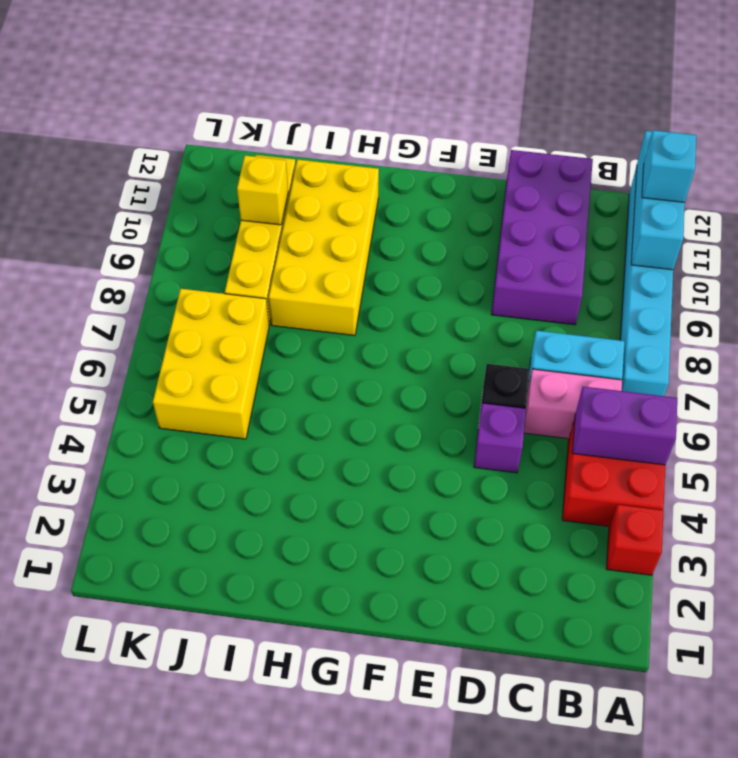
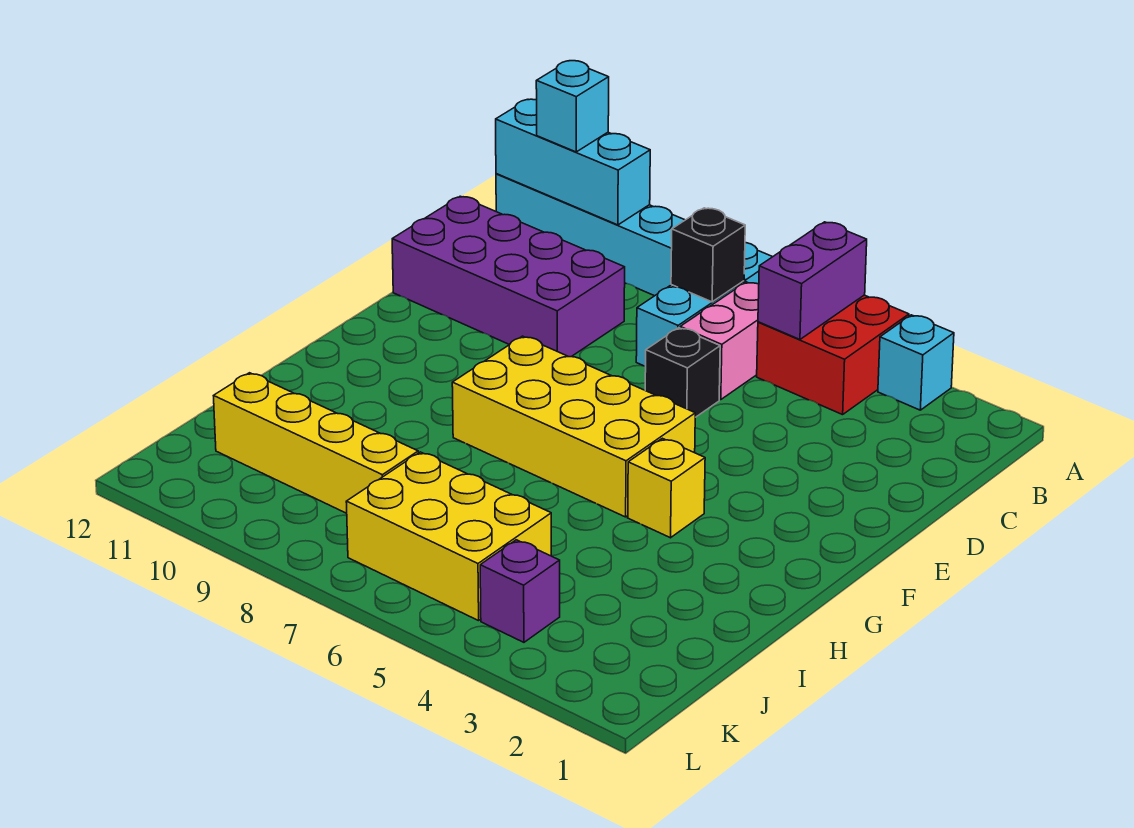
red 1x1 brick [606,505,664,575] -> cyan 1x1 brick [878,315,954,410]
none -> black 1x1 brick [671,208,745,302]
purple 1x1 brick [474,403,526,473] -> purple 1x1 brick moved to [480,540,560,642]
yellow 2x4 brick [269,160,379,336] -> yellow 2x4 brick moved to [452,336,695,517]
yellow 1x1 brick [237,156,288,225] -> yellow 1x1 brick moved to [628,438,705,538]

